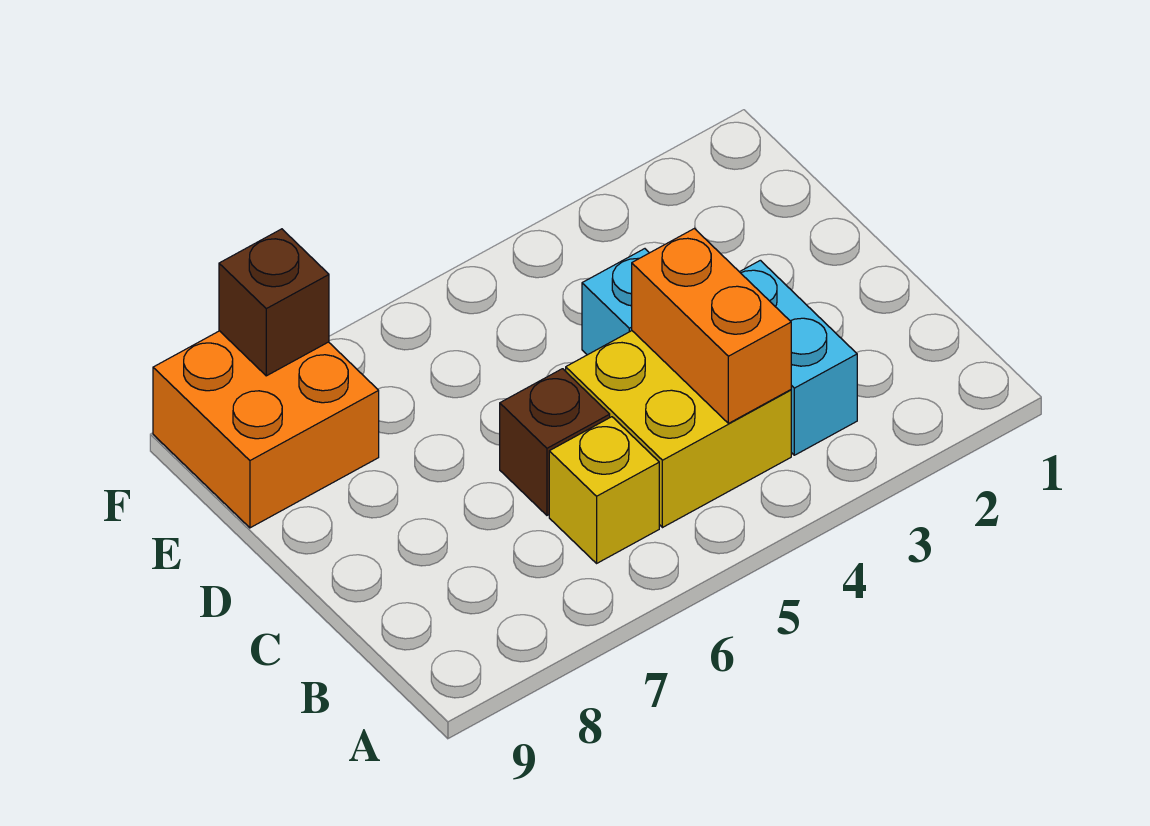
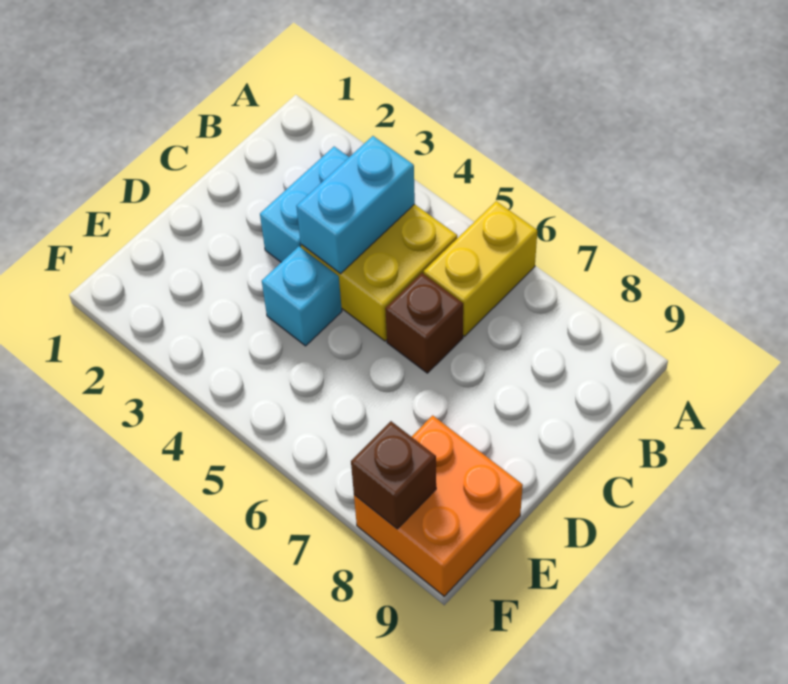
orange 1x2 brick [632,228,791,423] -> cyan 1x2 brick [296,136,415,274]
yellow 1x1 brick [549,417,659,563] -> yellow 1x2 brick [424,201,537,336]

